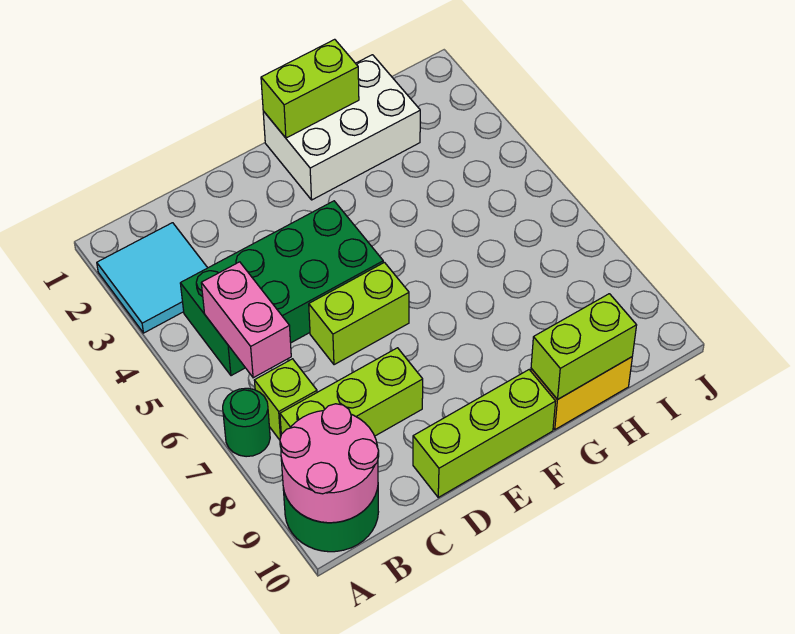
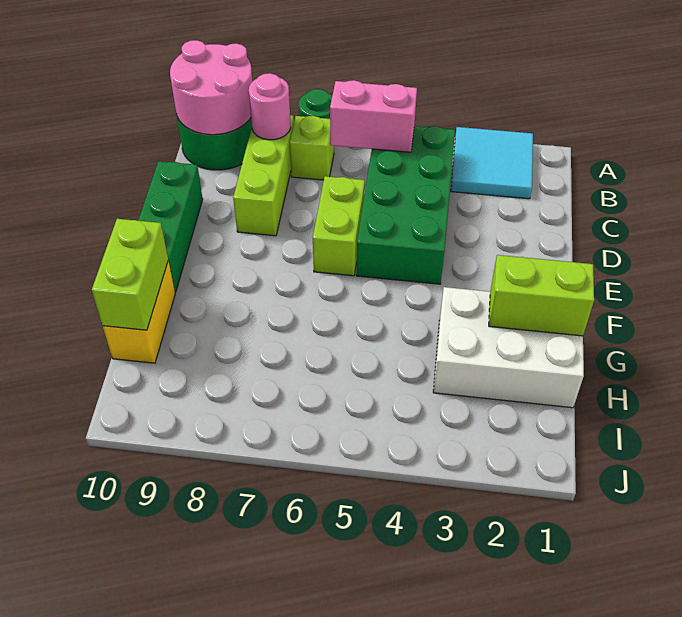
none -> pink 1x1 round brick [249,73,291,140]
lime 1x3 brick [413,370,556,497] -> green 1x3 brick [138,161,203,292]
white 2x3 brick [263,55,420,200] -> white 2x3 brick turned to [433,287,584,408]
lime 1x2 brick [261,39,359,138] -> lime 1x2 brick turned to [489,255,594,336]

